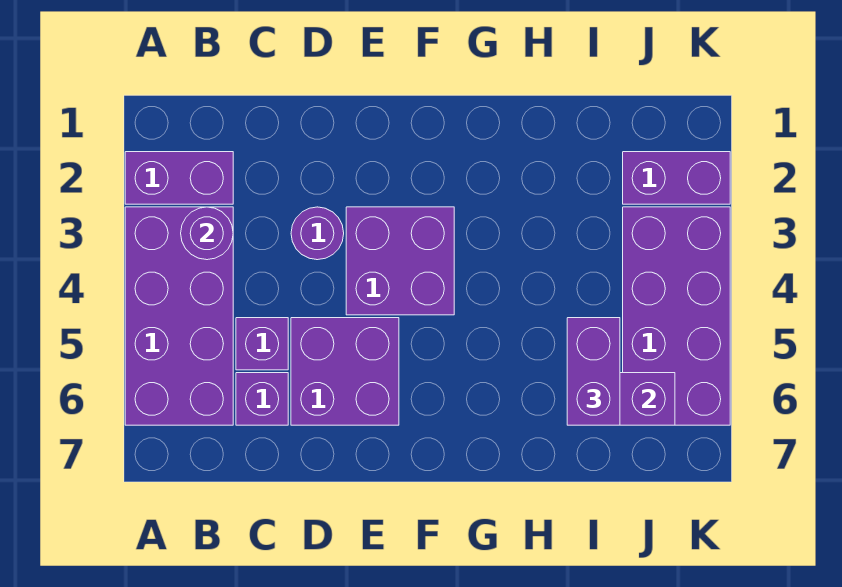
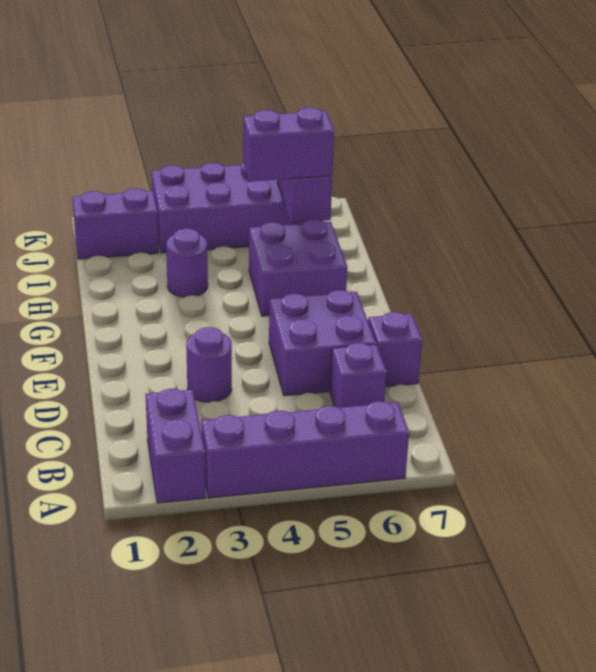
purple 2x4 brick [125,207,233,425] -> purple 1x4 brick [201,401,409,498]
purple 1x1 round brick [181,207,233,260] -> purple 1x1 round brick moved to [166,228,208,297]
purple 1x1 brick [236,318,288,370] -> purple 1x1 brick moved to [368,312,422,387]
purple 2x2 brick [346,207,454,315] -> purple 2x2 brick moved to [249,219,347,316]
purple 1x2 brick [623,152,730,204] -> purple 1x2 brick turned to [72,188,159,259]

